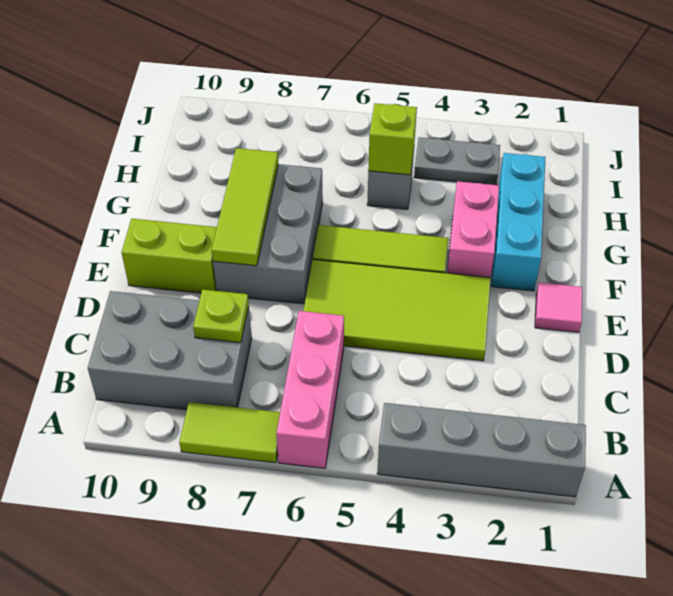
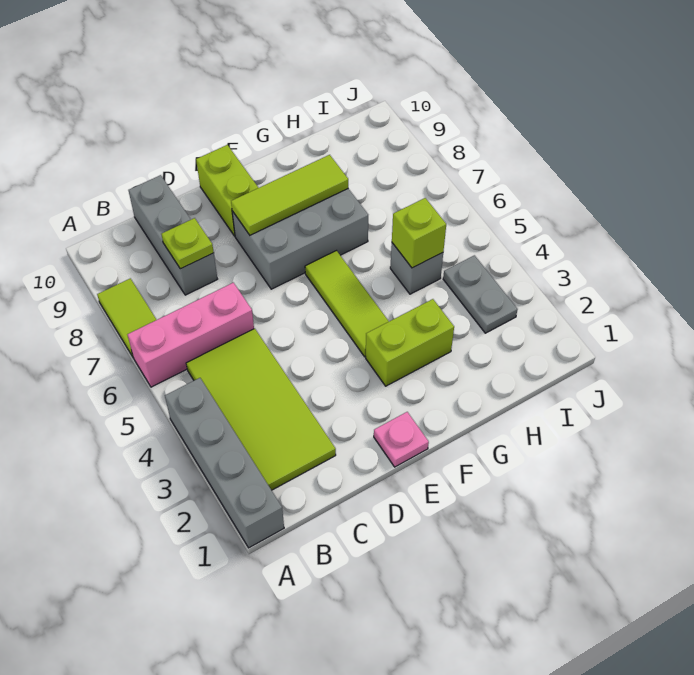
grey 2x3 brick [88,291,252,410] -> grey 1x3 brick [129,175,217,295]
lime 2x4 tile [303,259,491,361] -> lime 2x4 tile moved to [186,329,336,490]
pink 1x1 tile [535,283,582,332] -> pink 1x1 plate [374,412,429,467]
cyan 1x3 brick [491,153,546,291] -> none
pink 1x2 brick [447,181,499,278] -> lime 1x2 brick [366,299,454,386]

